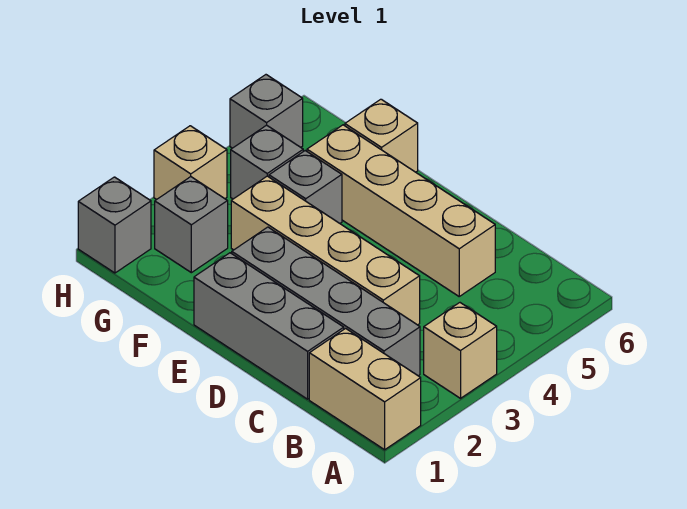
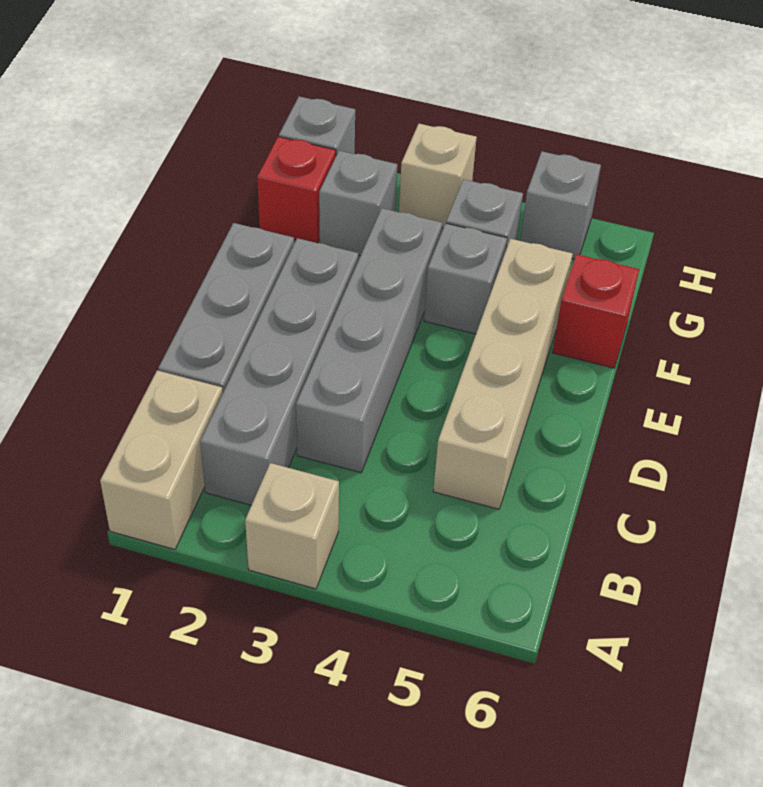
tan 1x4 brick [231,176,420,325] -> grey 1x4 brick [296,208,442,473]
tan 1x1 brick [345,99,418,172] -> red 1x1 brick [552,254,639,368]
none -> red 1x1 brick [257,137,336,243]

